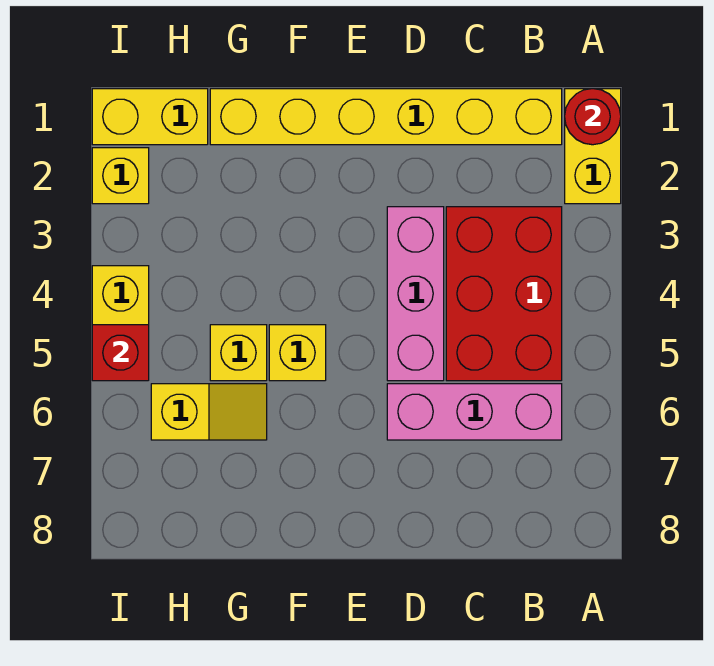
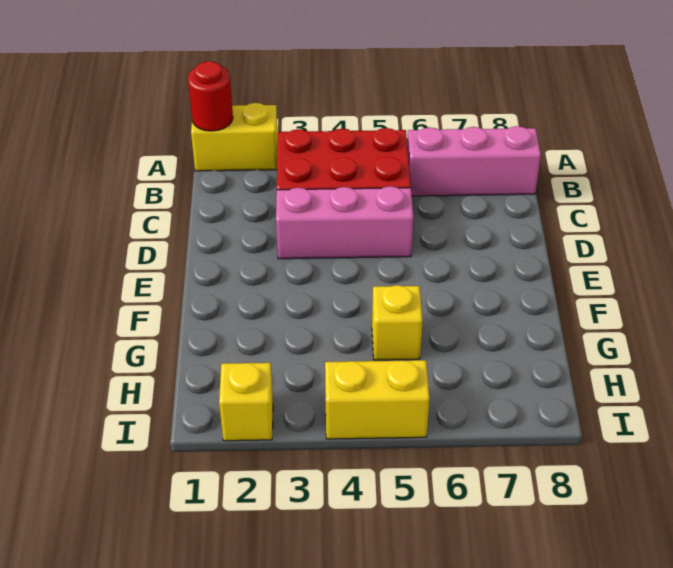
yellow 1x6 brick [210,89,562,145] -> none
pink 1x3 brick [387,384,562,440] -> pink 1x3 brick turned to [407,126,541,196]
yellow 1x1 brick [269,325,326,381] -> none
yellow 1x2 slope [151,384,267,440] -> none
yellow 1x2 brick [92,89,208,145] -> none
red 1x1 brick [92,325,149,381] -> none

